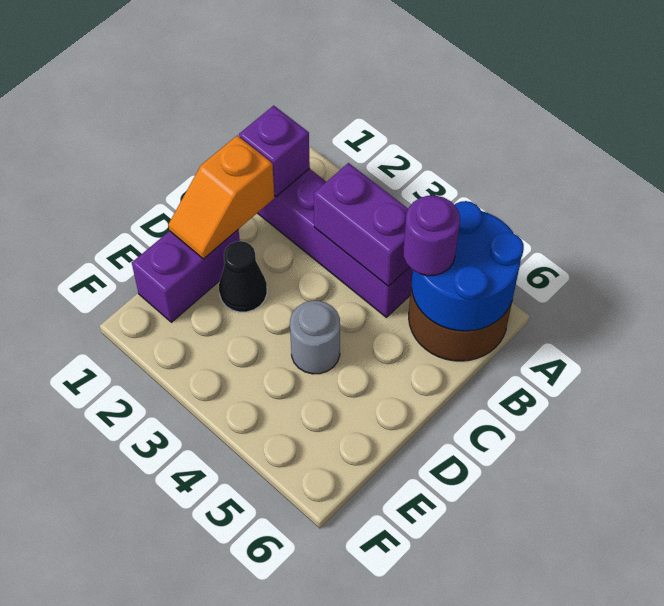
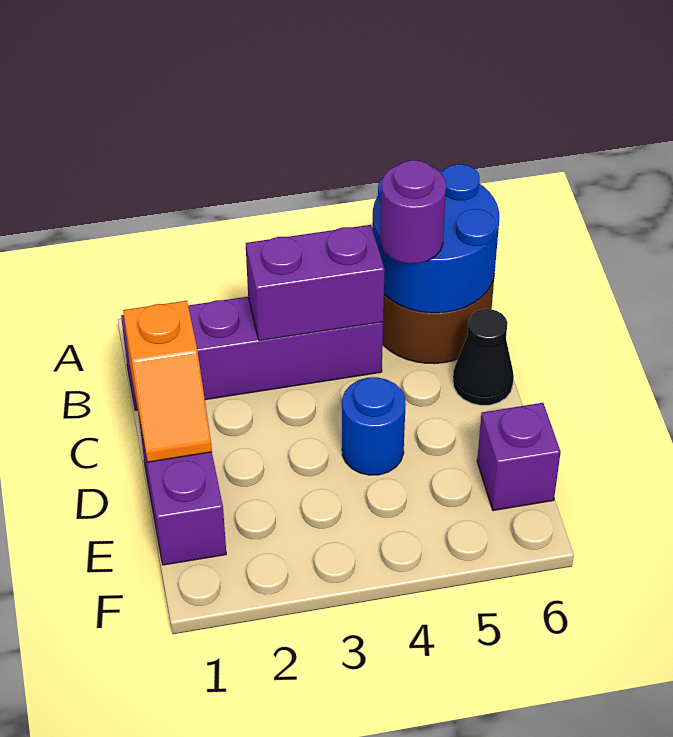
purple 1x1 brick [239,106,310,196] -> purple 1x1 brick moved to [477,403,561,511]
black 1x1 cone [219,241,267,312] -> black 1x1 cone moved to [453,309,514,405]
grey 1x1 round brick [290,301,340,374] -> blue 1x1 round brick [342,377,406,475]

